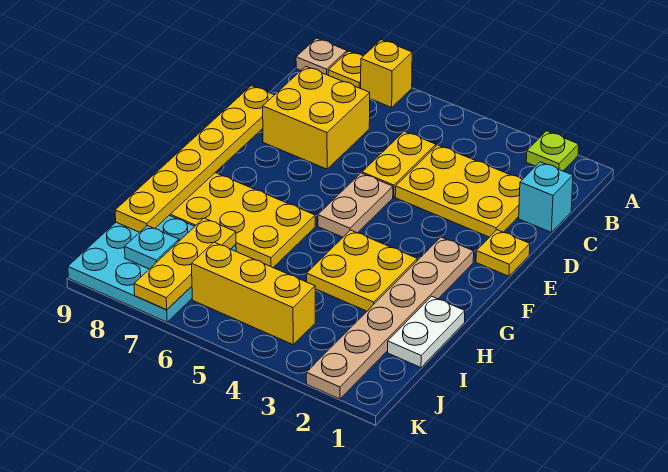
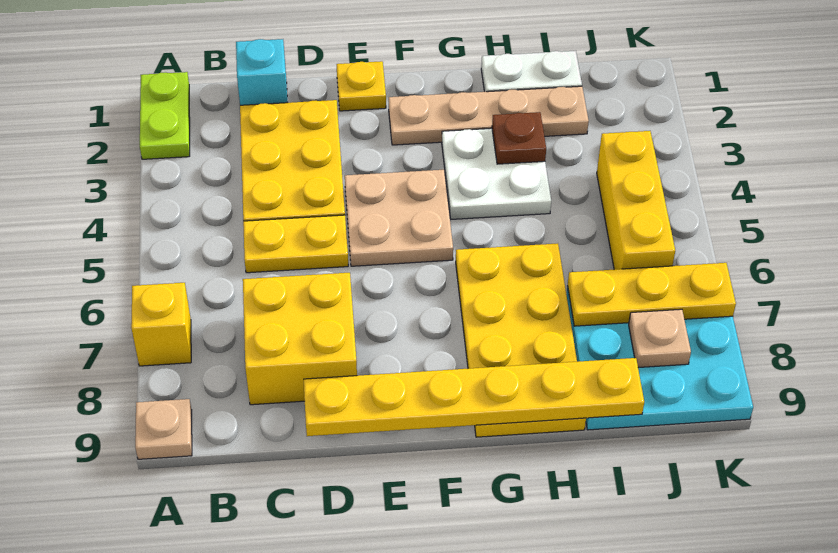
lime 1x1 plate [526,131,579,171] -> lime 1x2 plate [140,72,190,159]
yellow 1x1 plate [328,51,363,88] -> none
tan 1x2 plate [318,173,393,237] -> tan 2x2 plate [345,170,453,266]
tan 1x6 plate [306,237,474,399] -> tan 1x4 plate [389,86,589,145]
yellow 2x2 plate [307,230,417,311] -> white 2x2 plate [442,128,551,219]
none -> brown 1x1 plate [492,112,546,164]
cyan 1x1 plate [125,226,179,269] -> tan 1x1 plate [629,309,691,368]

